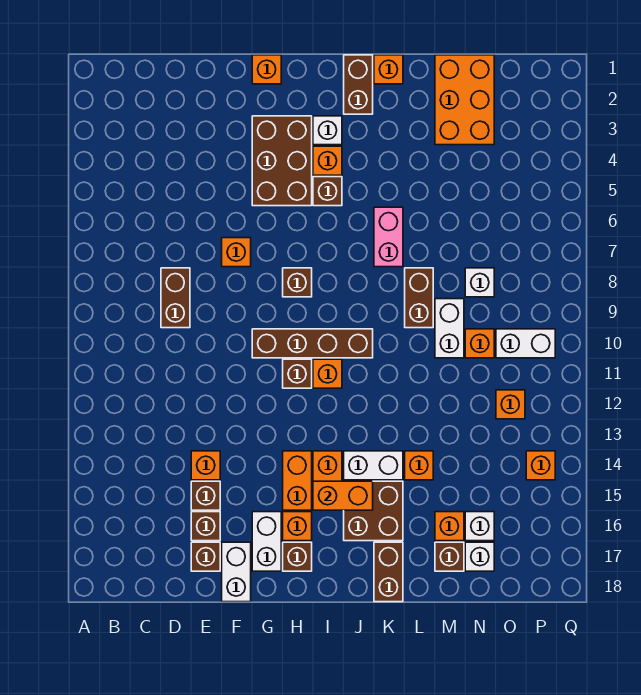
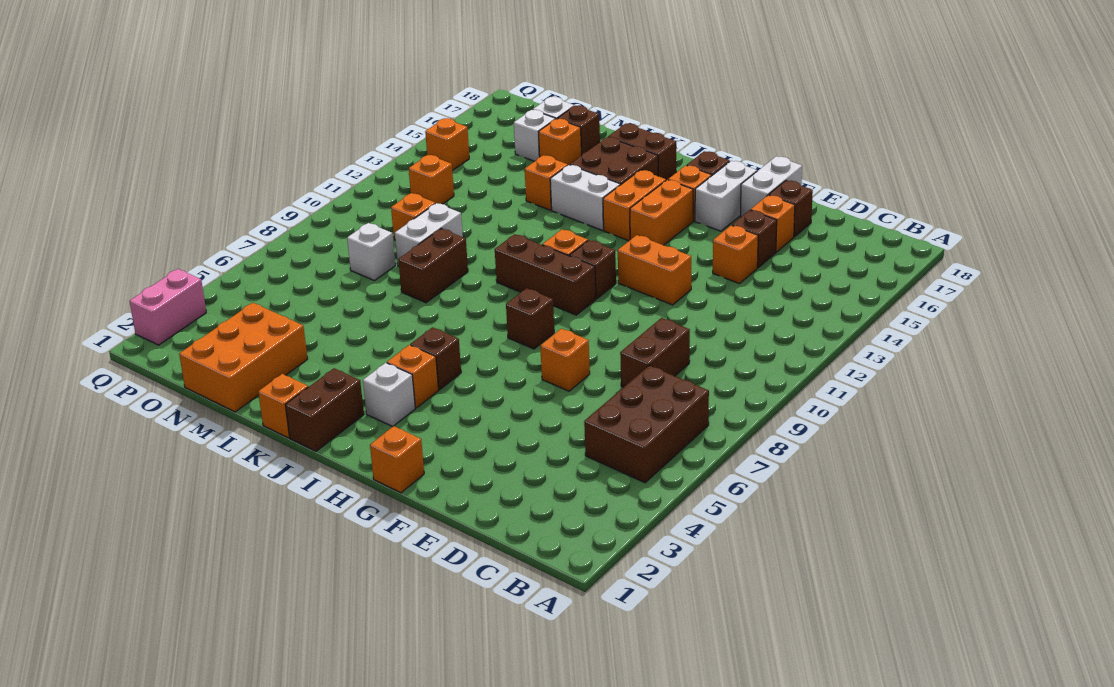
brown 1x1 brick [191,512,220,541] -> orange 1x1 brick [751,195,795,252]
brown 2x3 brick [252,116,312,206] -> brown 2x3 brick moved to [584,366,709,483]
brown 1x4 brick [252,329,373,358] -> brown 1x3 brick [495,234,596,315]
orange 1x2 brick [313,481,373,510] -> orange 1x2 brick moved to [618,235,691,305]
pink 1x2 brick [374,207,403,267] -> pink 1x2 brick moved to [130,269,206,345]
brown 1x2 brick [374,542,403,602] -> brown 1x2 brick turned to [608,124,676,180]
white 1x2 brick [496,329,555,358] -> none

